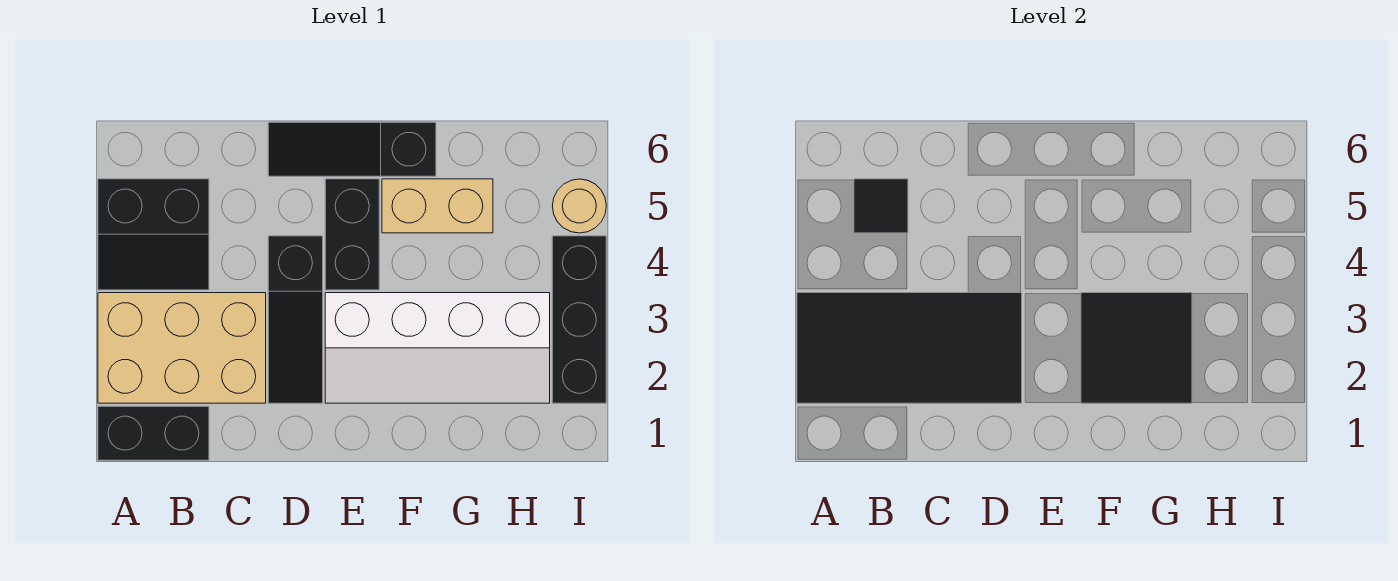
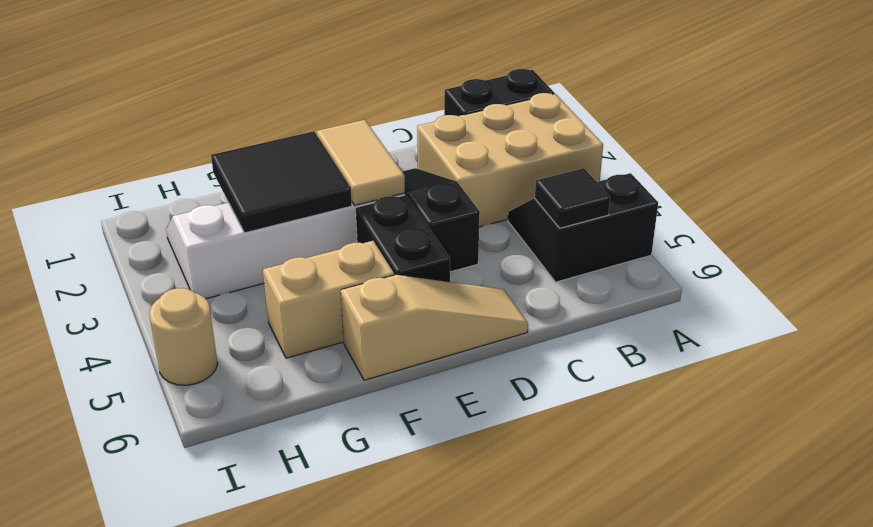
black 2x4 tile [797,293,1022,403] -> none
black 1x3 slope [268,122,436,176] -> tan 1x3 slope [341,275,528,380]
none -> tan 1x2 tile [317,120,405,205]
black 1x3 brick [552,236,606,403] -> none

